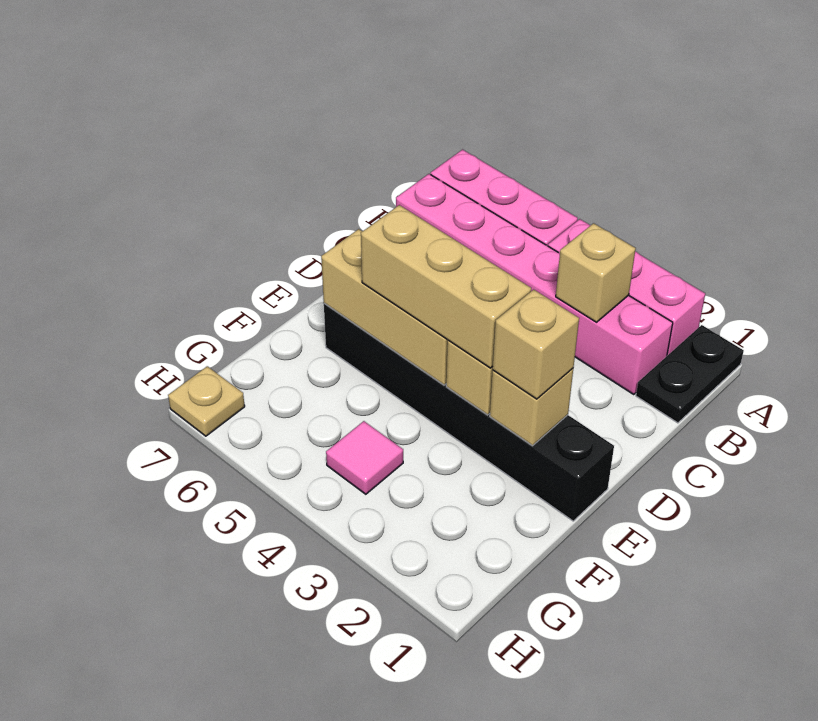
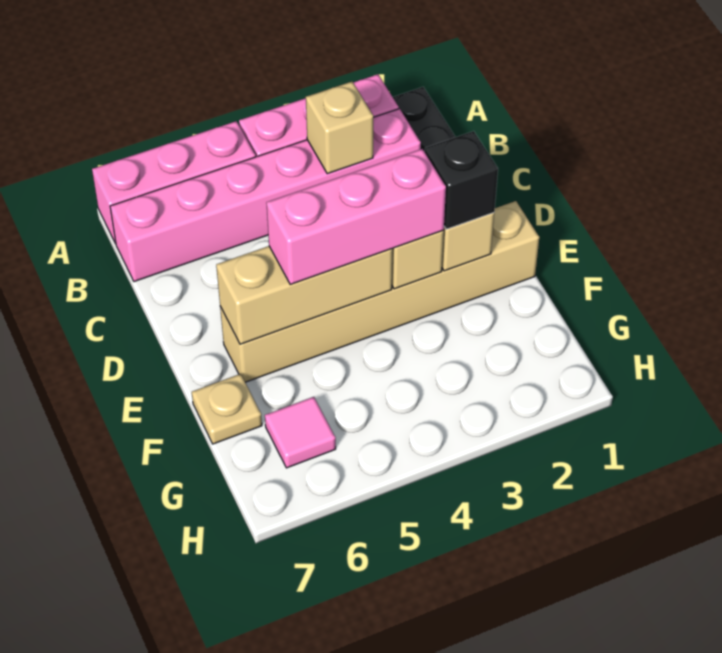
black 1x6 brick [324,303,614,521] -> tan 1x6 brick [220,201,539,382]
tan 1x1 brick [493,289,579,399] -> black 1x1 brick [425,131,498,229]
tan 1x3 brick [361,205,531,368] -> pink 1x3 brick [266,149,446,284]
pink 1x1 tile [326,421,403,494] -> pink 1x1 tile moved to [265,397,336,468]
tan 1x1 plate [168,366,245,436] -> tan 1x1 plate moved to [192,374,262,444]

